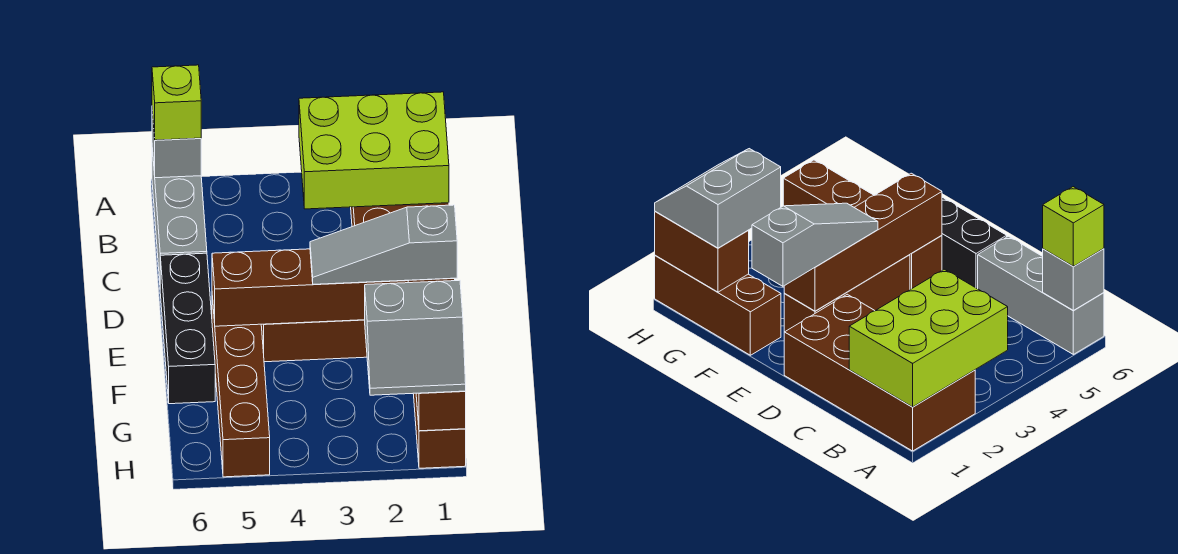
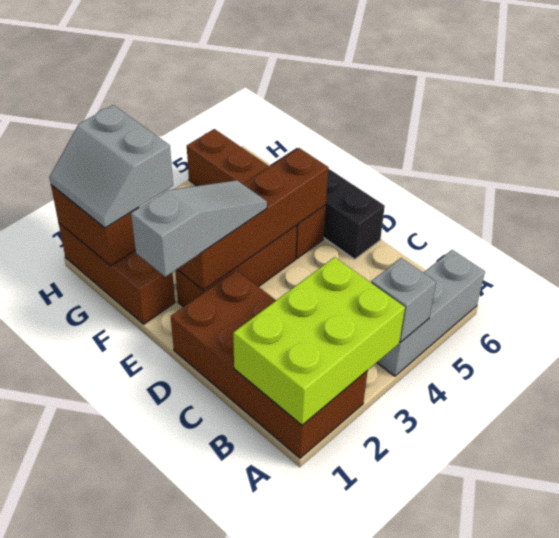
grey 1x3 brick [152,148,207,281] -> grey 1x3 brick turned to [377,250,485,376]
grey 1x1 brick [152,110,201,178] -> grey 1x1 brick moved to [371,258,436,342]
lime 1x1 brick [152,65,201,140] -> none
grey 2x2 slope [365,280,466,395] -> grey 2x2 slope turned to [49,105,173,228]

